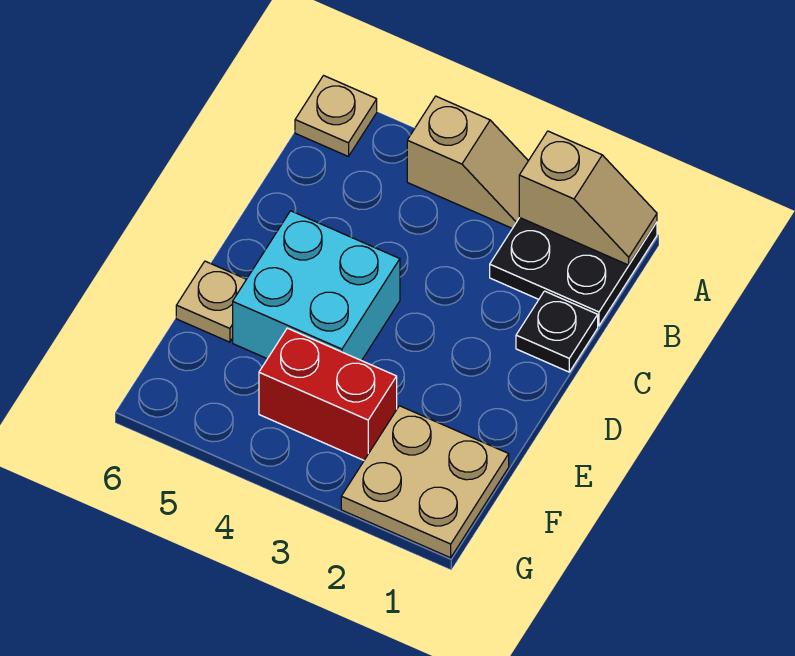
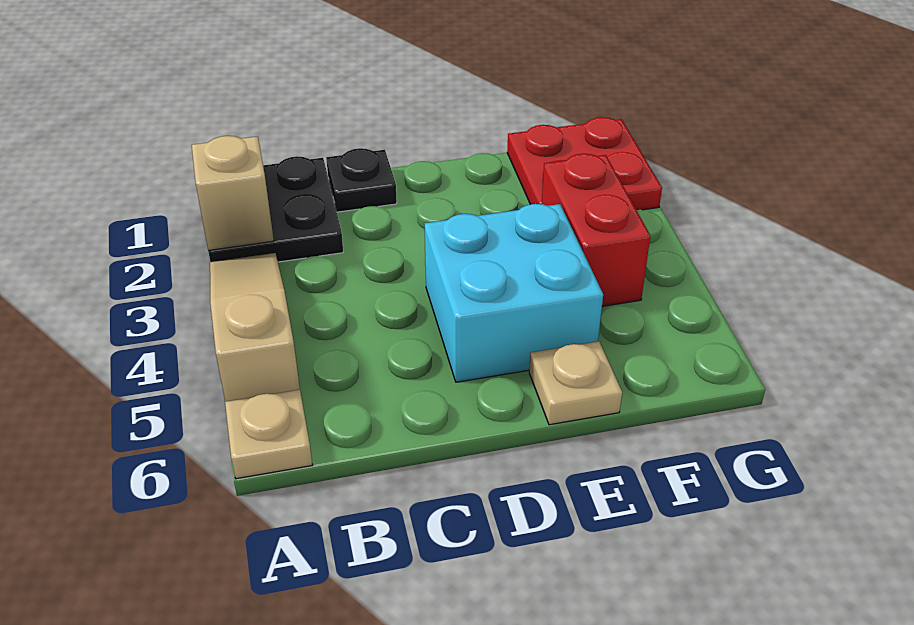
tan 1x2 slope [407,96,528,228] -> tan 1x3 slope [210,253,300,402]
tan 2x2 plate [341,406,509,558] -> red 2x2 plate [507,117,662,210]

